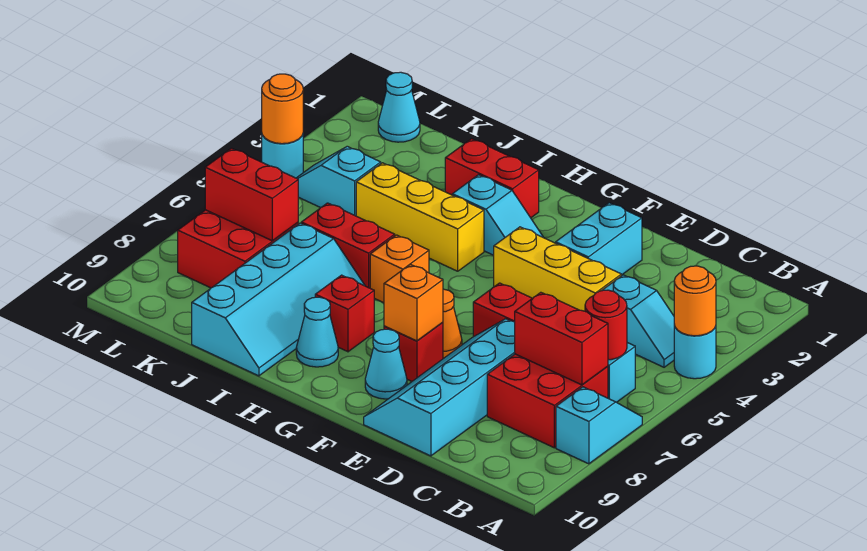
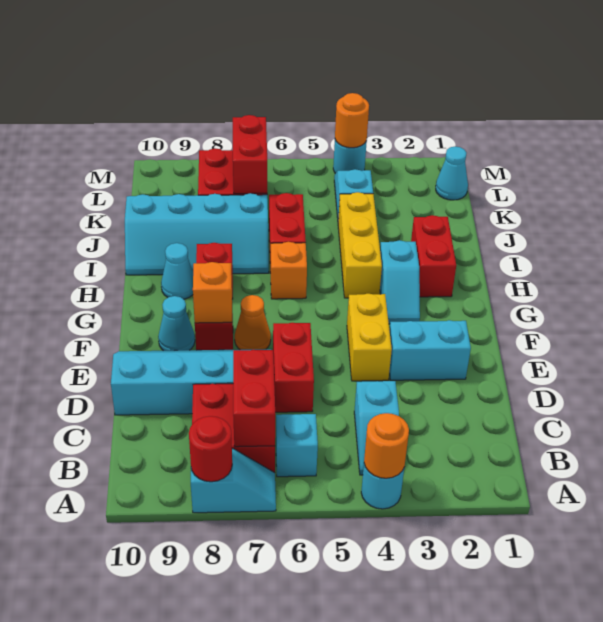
red 1x1 round brick [585,290,627,360] -> red 1x1 round brick moved to [189,416,232,482]
yellow 1x3 brick [494,227,621,311] -> yellow 1x2 brick [347,294,392,381]

